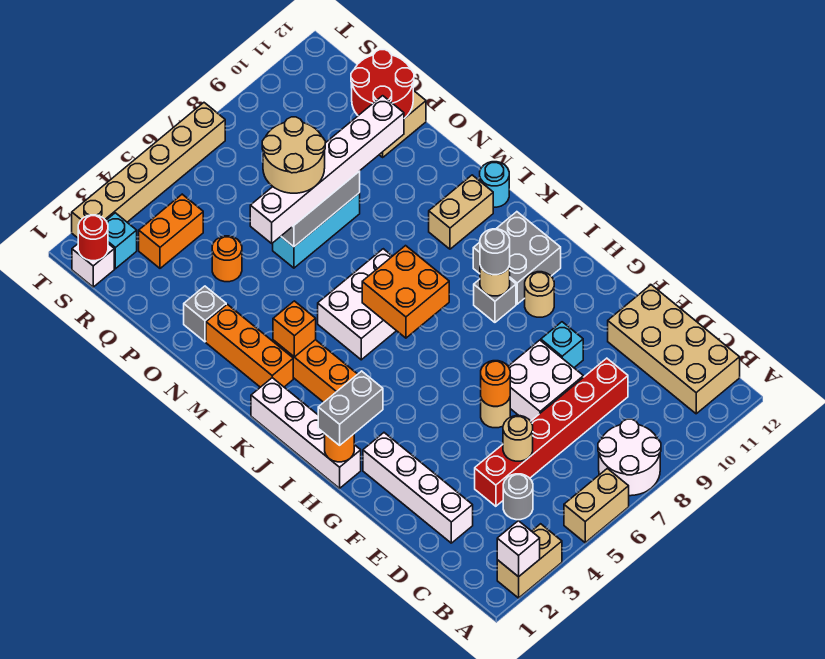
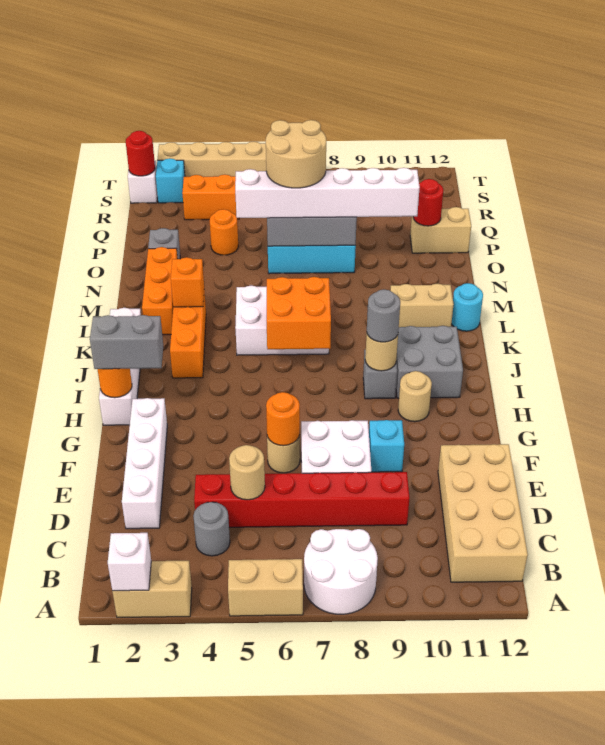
red 2x2 round brick [351,50,414,118] -> red 1x1 round brick [413,179,443,226]

